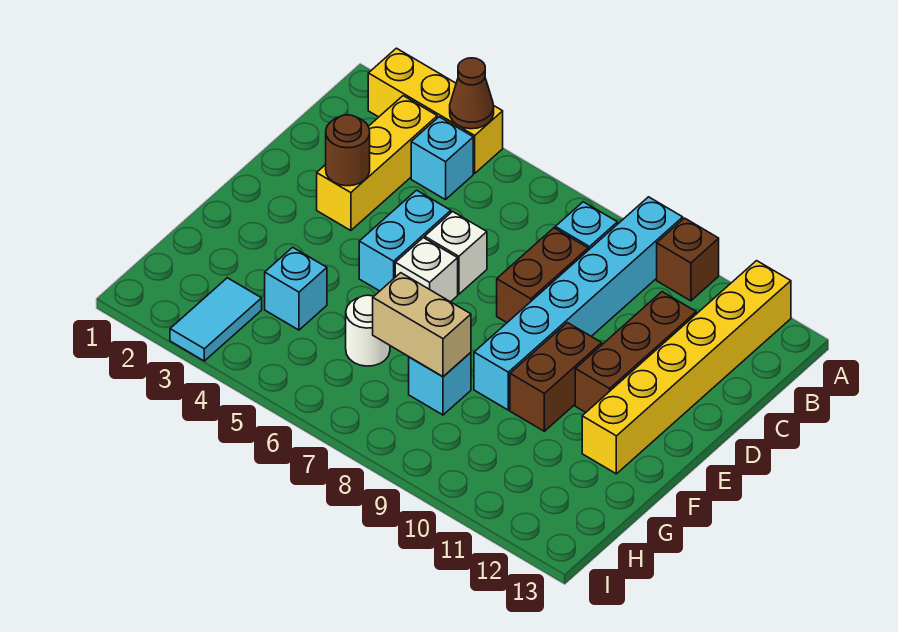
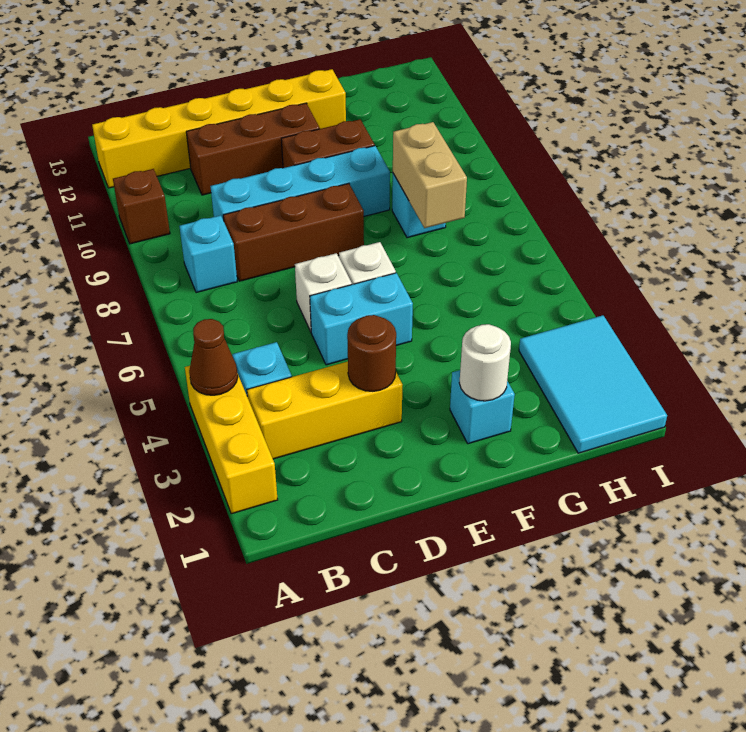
cyan 1x6 brick [474,197,683,410] -> cyan 1x4 brick [211,146,390,220]
brown 1x2 brick [497,228,588,322] -> brown 1x3 brick [223,183,364,281]
cyan 1x1 brick [265,247,327,330] -> cyan 1x1 brick moved to [450,370,515,444]
white 1x1 round brick [346,295,390,366] -> white 1x1 round brick moved to [459,324,511,401]
cyan 1x2 tile [170,278,262,361] -> cyan 2x3 tile [519,315,667,453]

